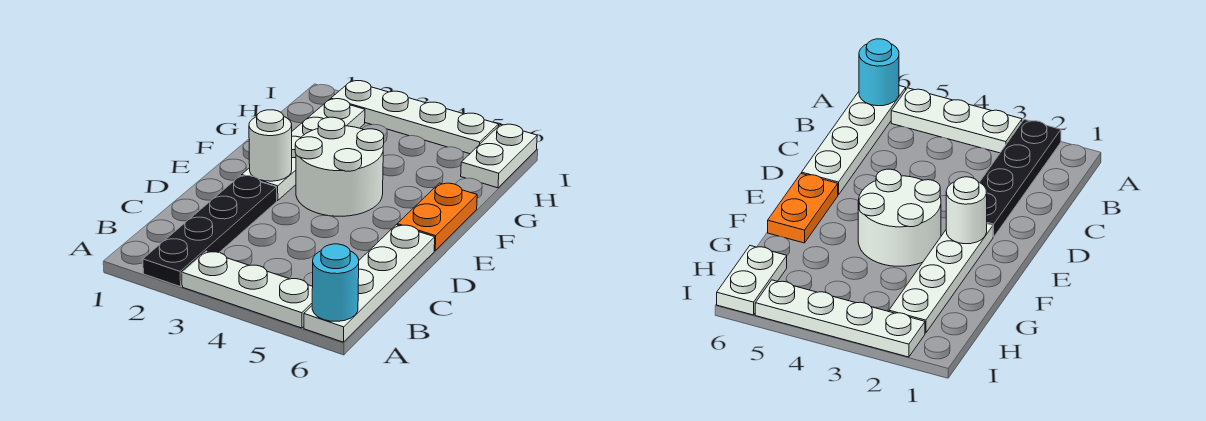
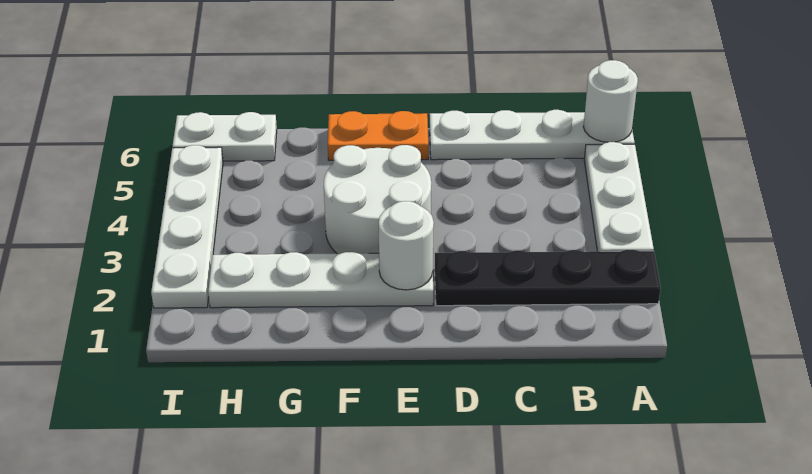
cyan 1x1 round brick [312,244,359,321] -> white 1x1 round brick [583,60,638,142]

